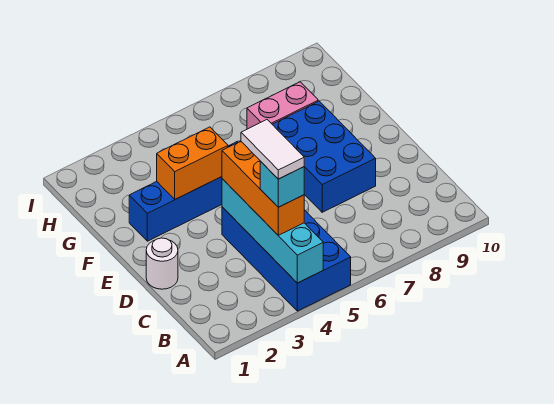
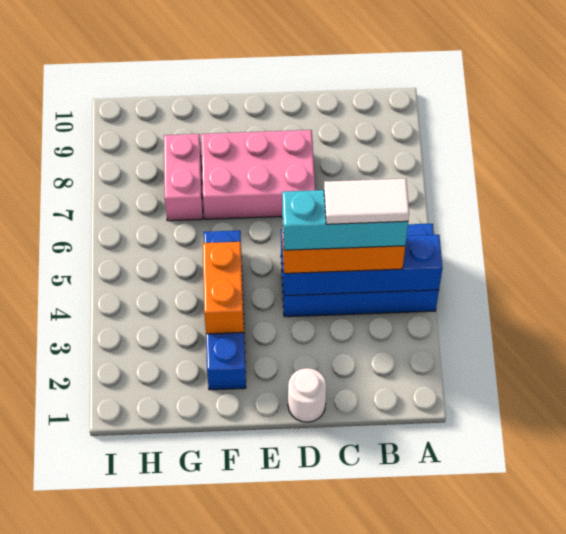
cyan 1x4 brick [222,179,323,283] -> blue 1x4 brick [282,235,443,296]
cyan 1x1 brick [260,161,304,207] -> cyan 1x3 brick [282,190,408,250]
blue 2x3 brick [272,101,376,212] -> pink 2x3 brick [201,130,315,219]

